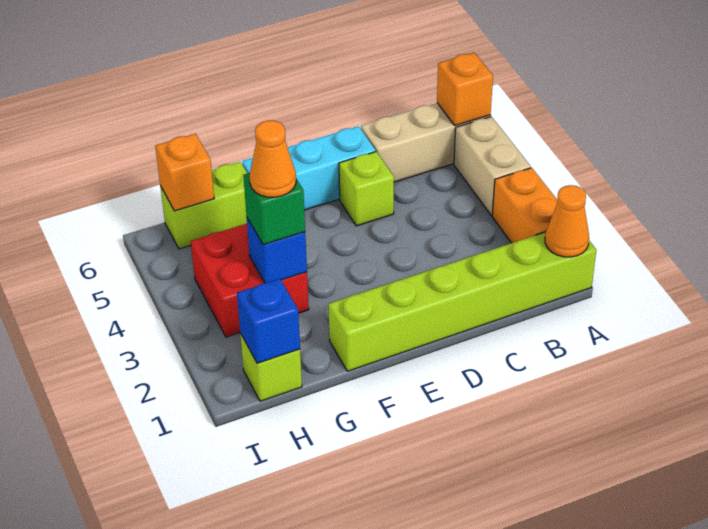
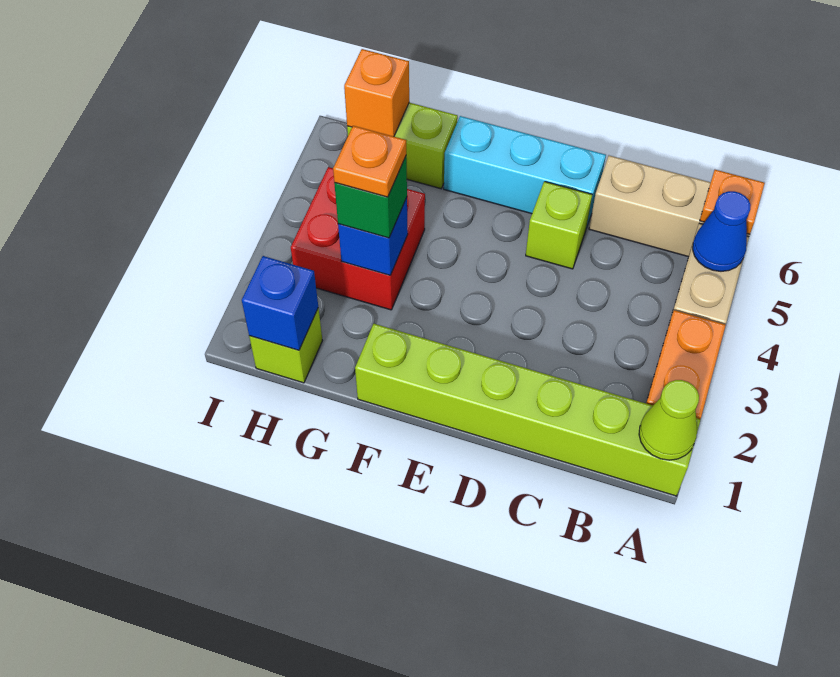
orange 1x1 cone [545,185,589,257] -> lime 1x1 cone [639,380,699,460]
none -> blue 1x1 cone [693,191,750,271]
orange 1x1 brick [437,53,493,126] -> orange 1x1 plate [700,170,765,234]
orange 1x1 cone [250,120,296,197] -> orange 1x1 plate [333,126,406,197]

